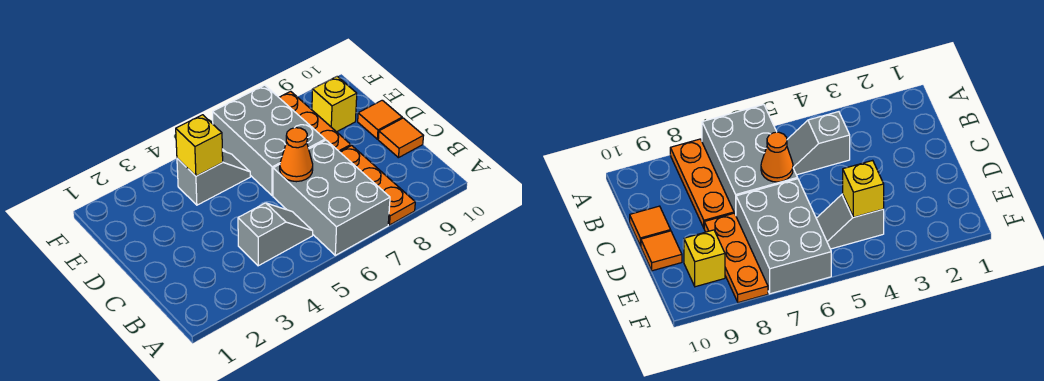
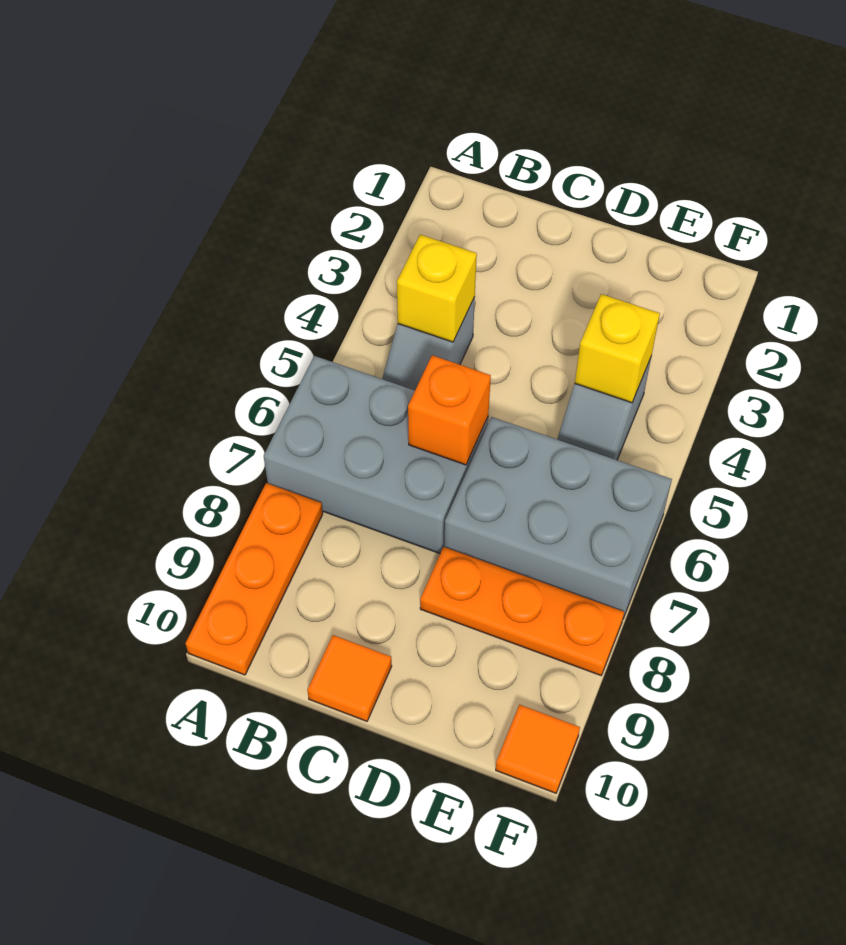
orange 1x3 plate [340,146,415,225] -> orange 1x3 plate turned to [186,483,323,675]
orange 1x1 cone [280,128,313,182] -> orange 1x1 brick [408,355,491,465]
orange 1x1 tile [358,100,402,139] -> orange 1x1 tile moved to [496,705,580,793]
yellow 1x1 brick [312,76,357,132] -> yellow 1x1 brick moved to [397,235,477,342]

